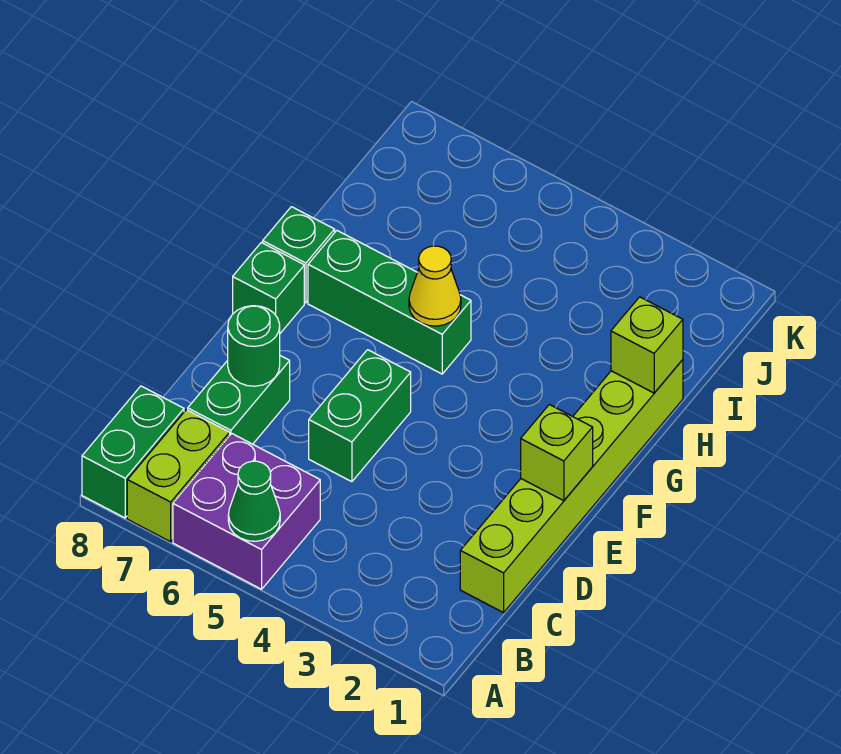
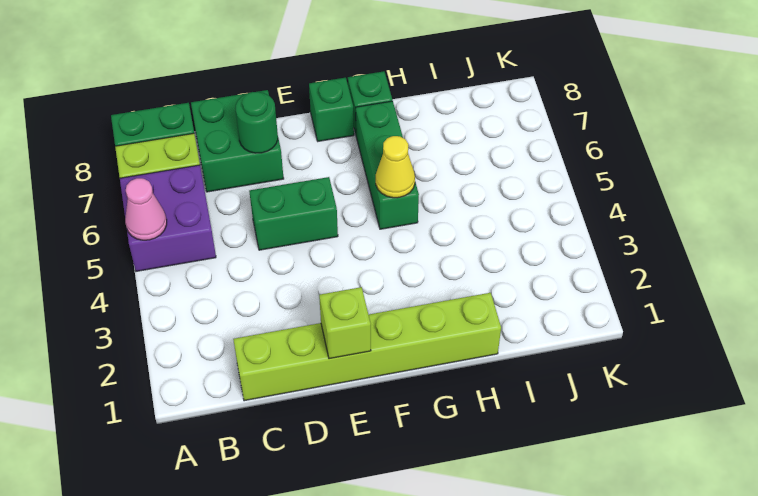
green 1x1 cone [228,461,280,541] -> pink 1x1 cone [125,178,167,240]
green 1x2 brick [188,356,290,444] -> green 2x2 brick [191,90,284,192]
lime 1x1 brick [611,297,683,393] -> none

